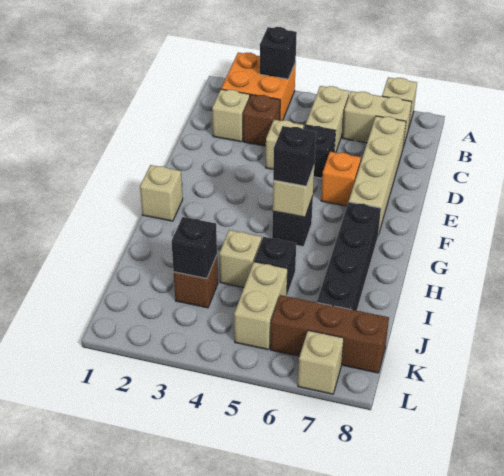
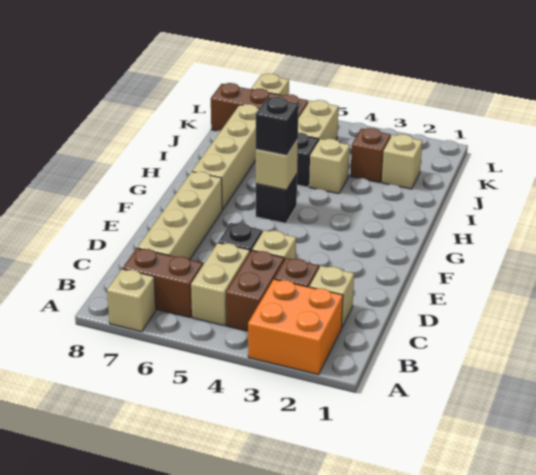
black 1x1 brick [260,27,297,79] -> none
none -> brown 1x2 brick [226,250,284,331]
tan 1x2 brick [342,91,412,147] -> brown 1x2 brick [123,248,203,317]
orange 1x1 brick [321,152,361,206] -> none
tan 1x1 brick [140,165,183,221] -> tan 1x1 brick moved to [382,134,422,189]
black 1x4 brick [317,202,381,311] -> tan 1x4 brick [192,104,259,209]
black 1x1 brick [171,217,217,279] -> none

